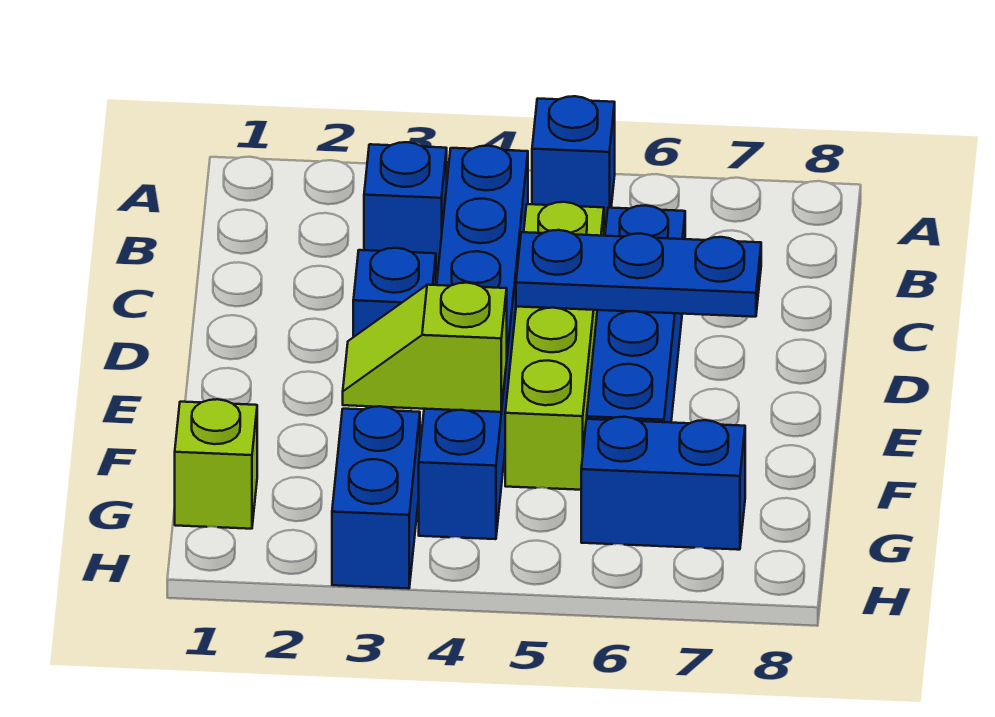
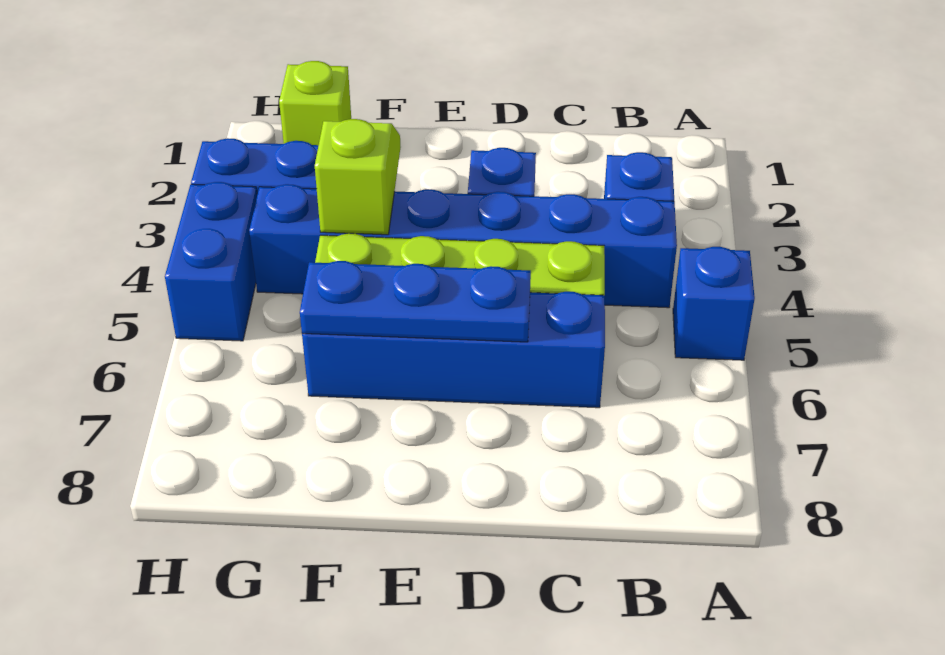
blue 1x3 plate [516,230,761,317] -> blue 1x3 plate turned to [300,261,531,342]
blue 1x2 brick [581,417,745,550] -> blue 1x2 brick moved to [165,182,257,341]

